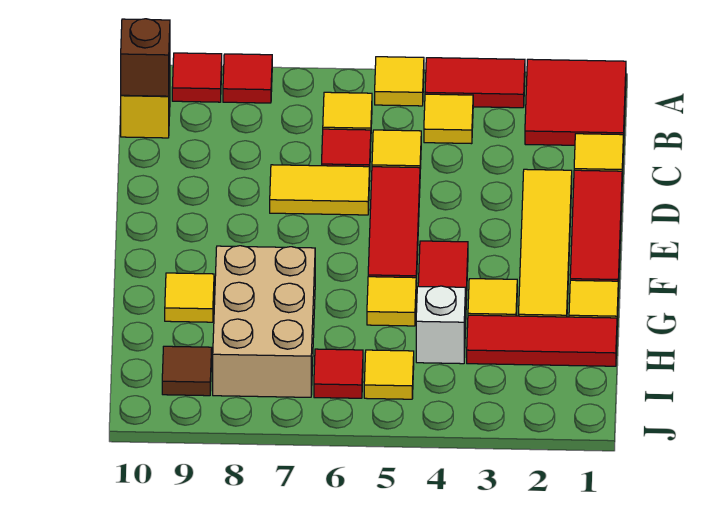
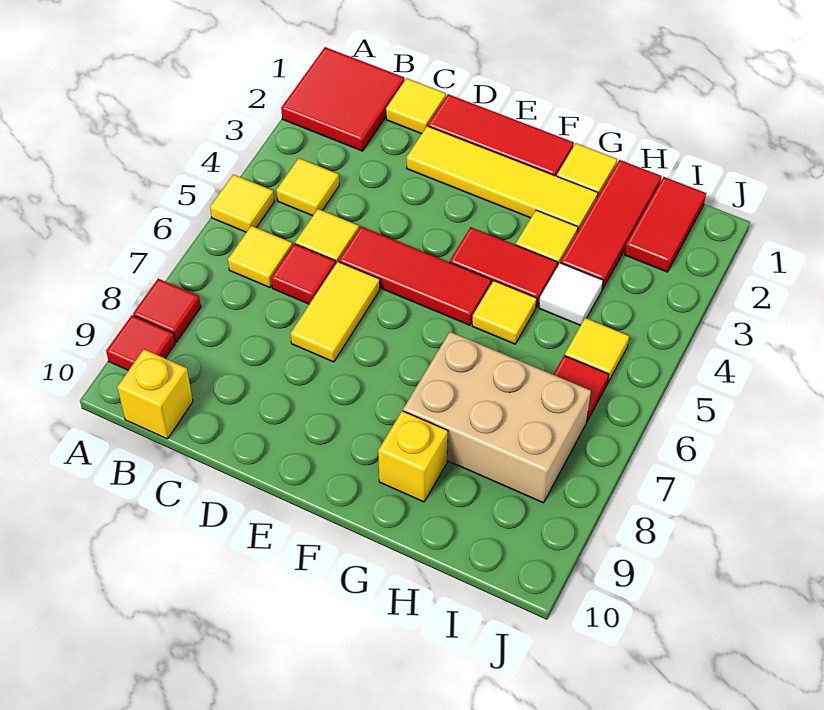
red 1x2 tile [425,58,525,108] -> red 1x2 tile moved to [625,177,706,272]
brown 1x1 brick [121,19,170,96] -> none
yellow 1x1 tile [165,273,214,322] -> yellow 1x1 brick [378,411,448,502]
white 1x1 brick [416,286,466,364] -> white 1x1 tile [539,263,603,325]
brown 1x1 tile [162,346,212,396] -> none

